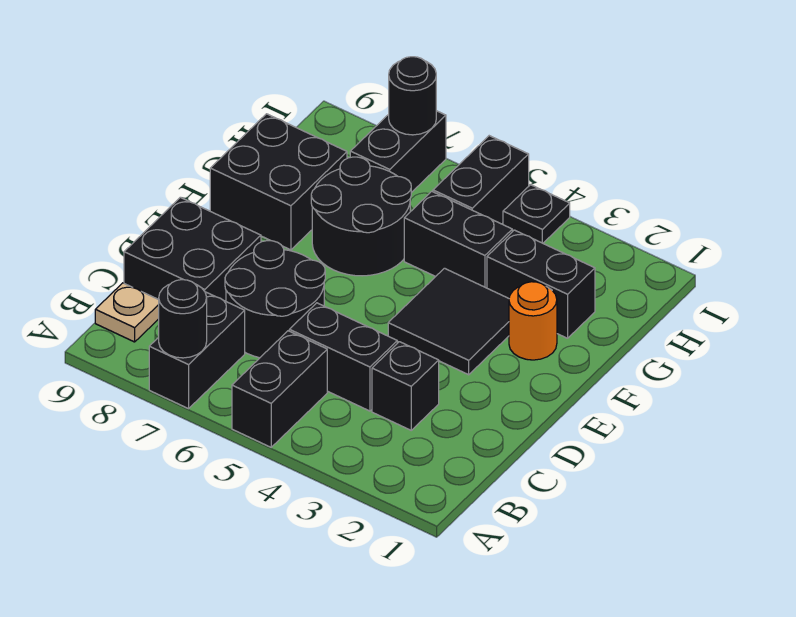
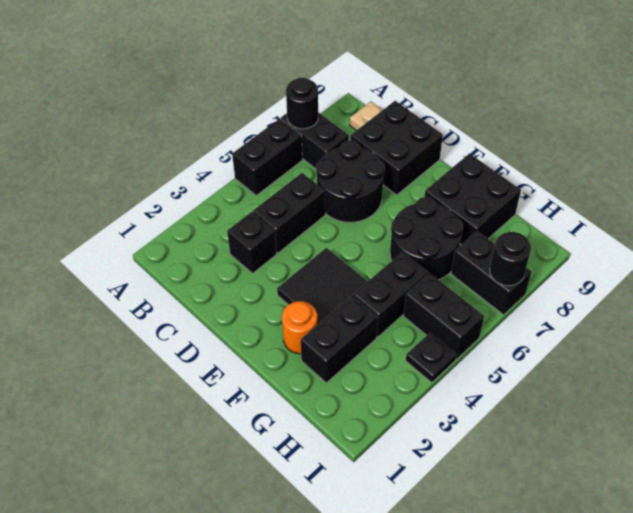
black 1x2 brick [232,331,327,447] -> black 1x2 brick turned to [232,118,302,195]

